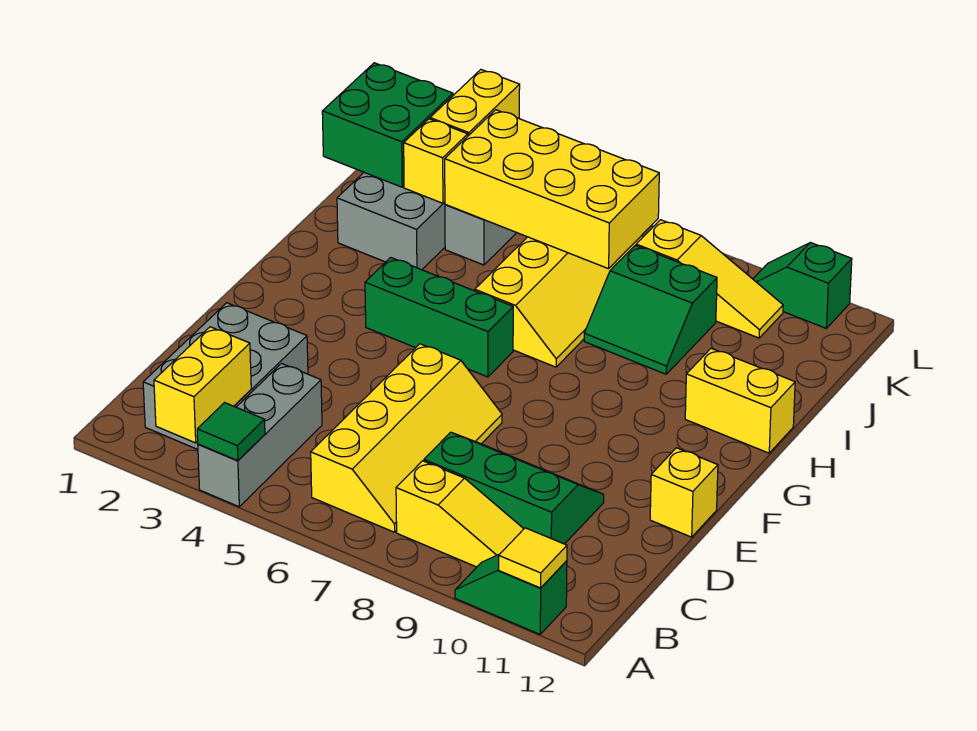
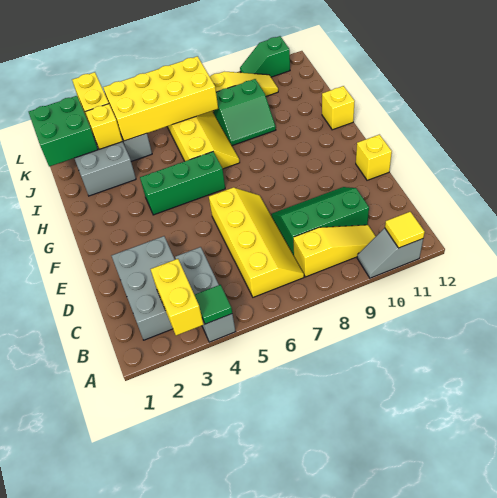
green 1x2 slope [455,555,567,634] -> grey 1x2 slope [357,228,423,278]
yellow 1x2 brick [685,348,795,453] -> yellow 1x1 brick [322,86,355,130]

